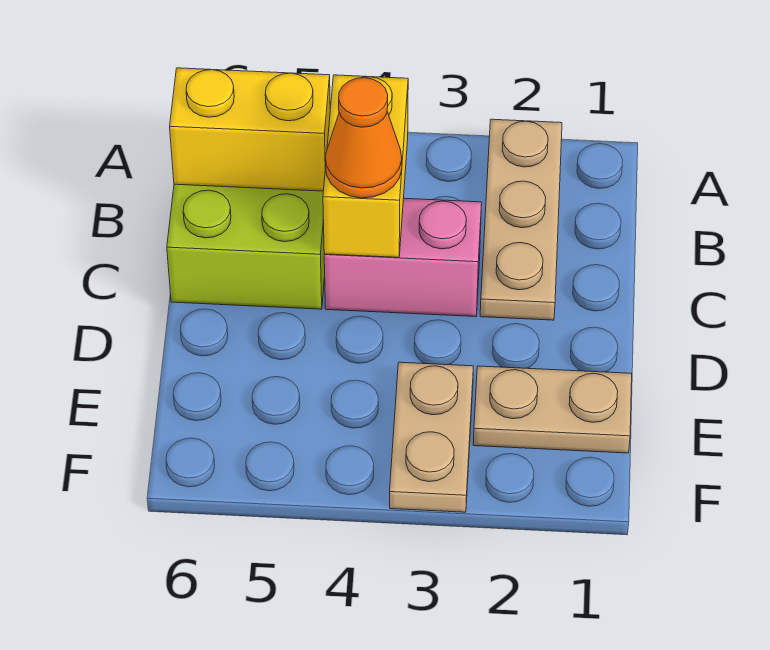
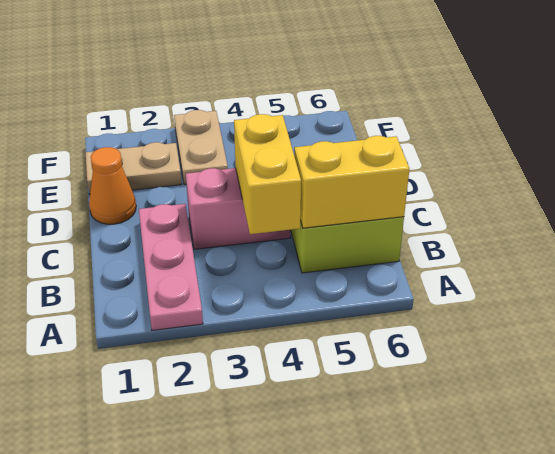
tan 1x3 plate [480,119,562,320] -> pink 1x3 plate [139,204,203,330]
orange 1x1 cone [325,78,402,198] -> orange 1x1 cone moved to [89,147,136,224]

